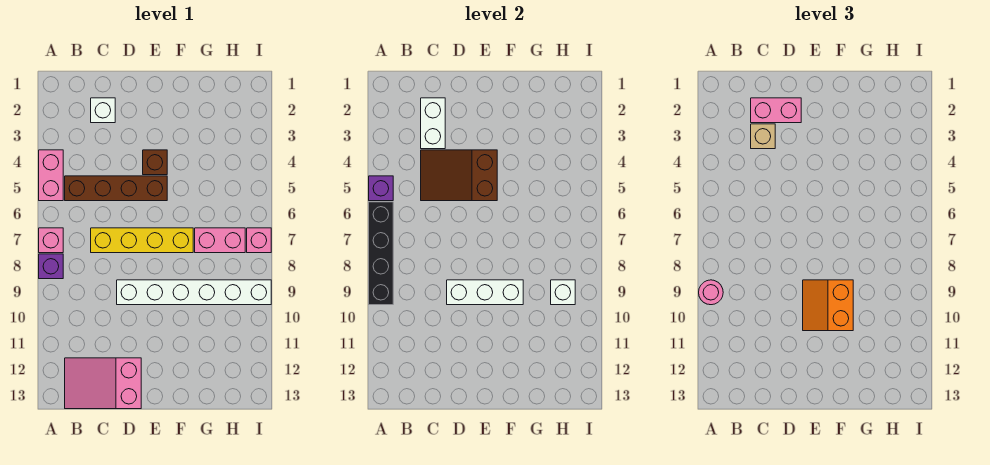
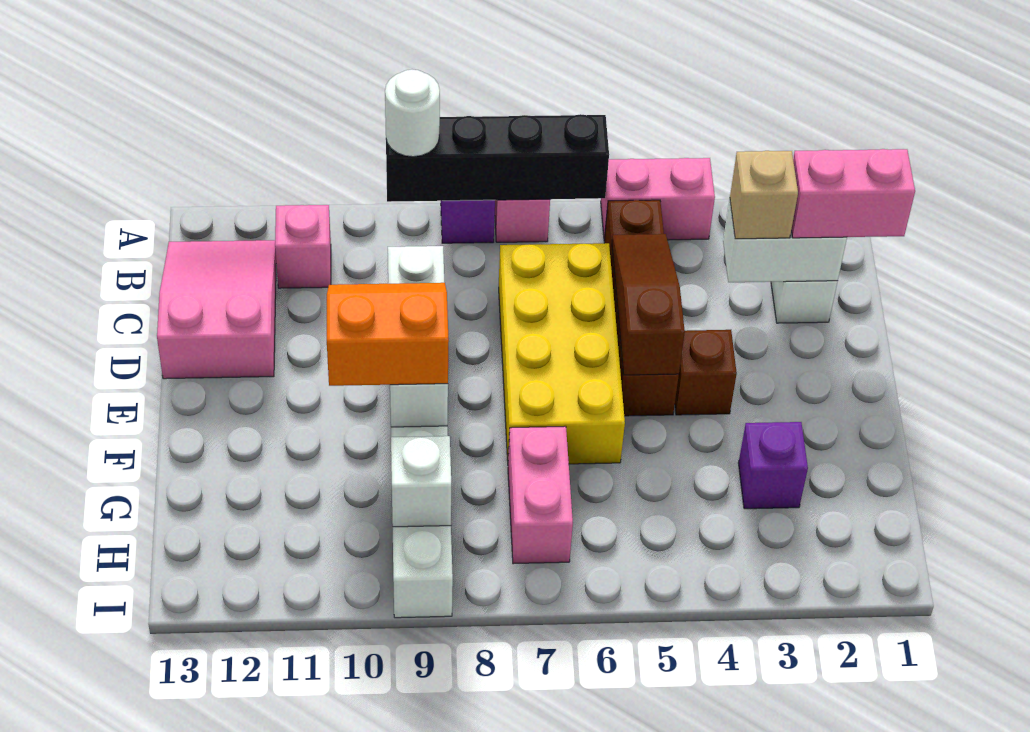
purple 1x1 brick [369,176,393,201] -> purple 1x1 brick moved to [738,422,808,509]
pink 1x1 round brick [699,280,723,305] -> white 1x1 round brick [385,70,440,157]
pink 1x2 brick [751,98,801,123] -> pink 1x2 brick turned to [791,149,915,238]
brown 2x3 slope [421,150,497,201] -> brown 1x3 slope [612,234,685,375]
yellow 1x4 brick [91,228,193,253] -> yellow 2x4 brick [499,243,625,464]
pink 1x1 brick [247,228,271,253] -> pink 1x1 brick moved to [275,205,331,288]

